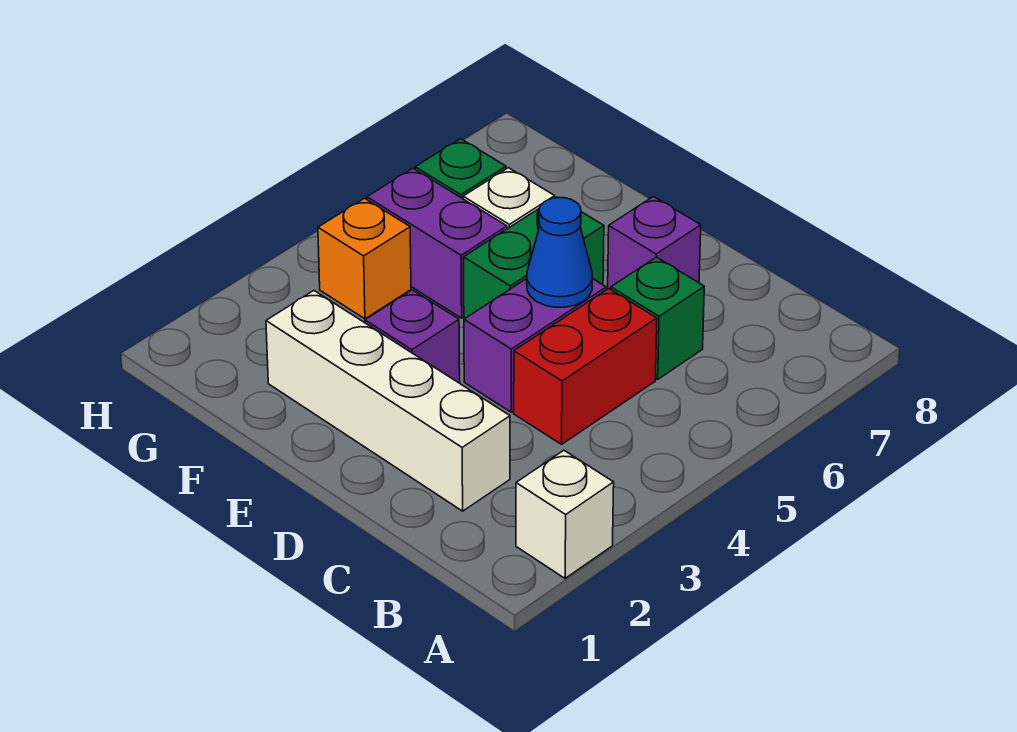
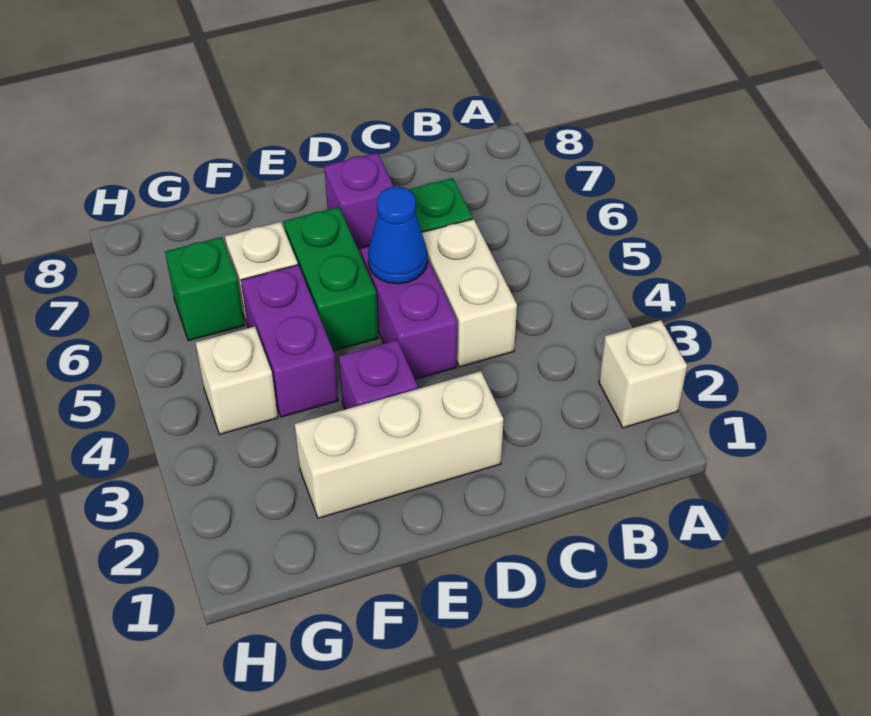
white 1x4 brick [266,291,510,511] -> white 1x3 brick [295,371,504,518]
red 1x2 brick [514,289,657,444] -> white 1x2 brick [422,219,517,367]
purple 1x2 brick [367,168,507,318] -> purple 1x2 brick turned to [241,265,338,417]
orange 1x1 brick [318,198,411,319] -> white 1x1 brick [196,326,278,434]

